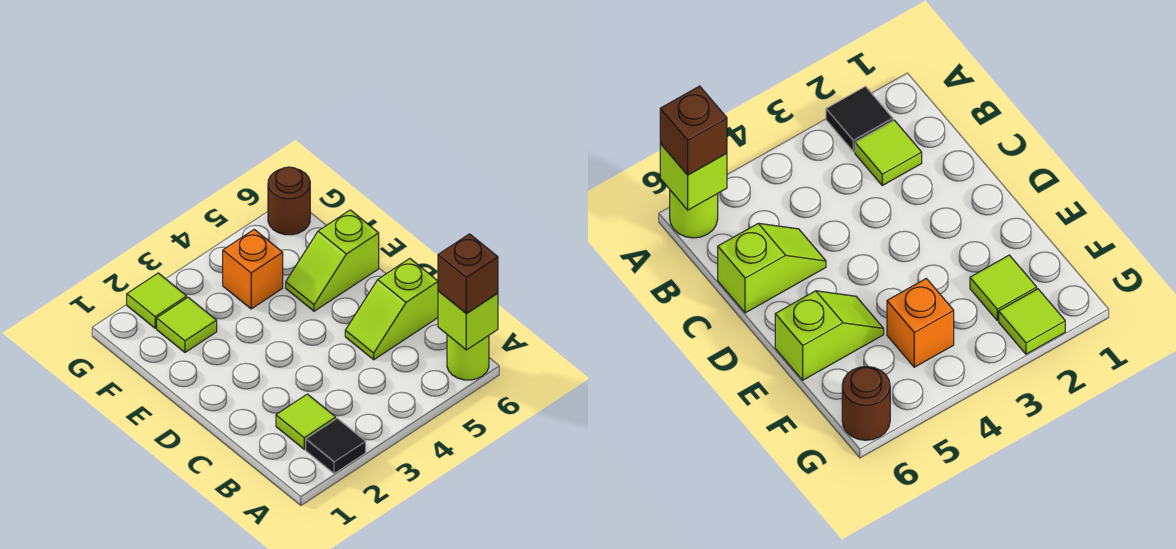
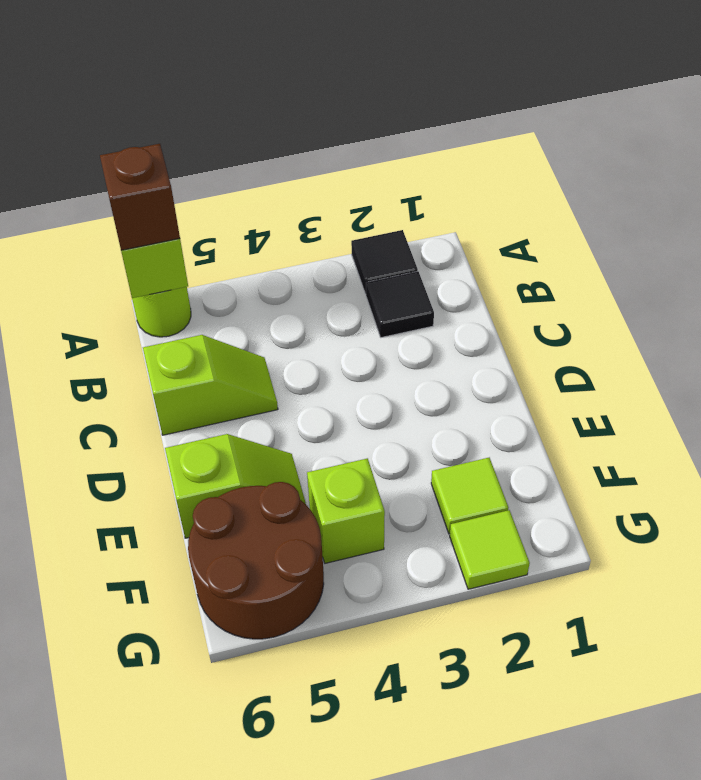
lime 1x1 tile [276,394,336,449] -> black 1x1 tile [366,271,434,338]
orange 1x1 brick [223,229,283,309] -> lime 1x1 brick [307,458,385,563]
brown 1x1 round brick [268,167,310,235] -> brown 2x2 round brick [188,482,324,639]

